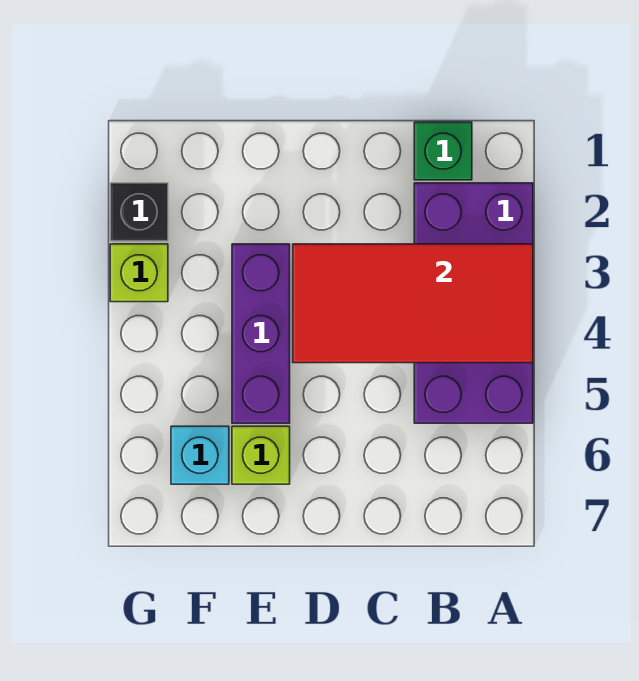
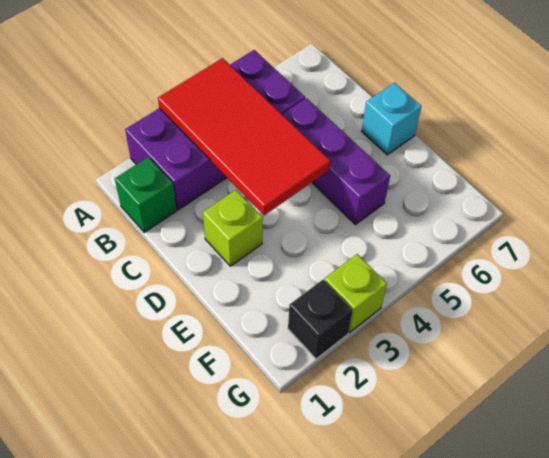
purple 1x3 brick [232,244,290,423] -> purple 1x3 brick turned to [282,98,390,225]
lime 1x1 brick [232,426,290,484] -> lime 1x1 brick moved to [203,190,263,266]
cyan 1x1 brick [171,426,229,484] -> cyan 1x1 brick moved to [362,83,422,155]

